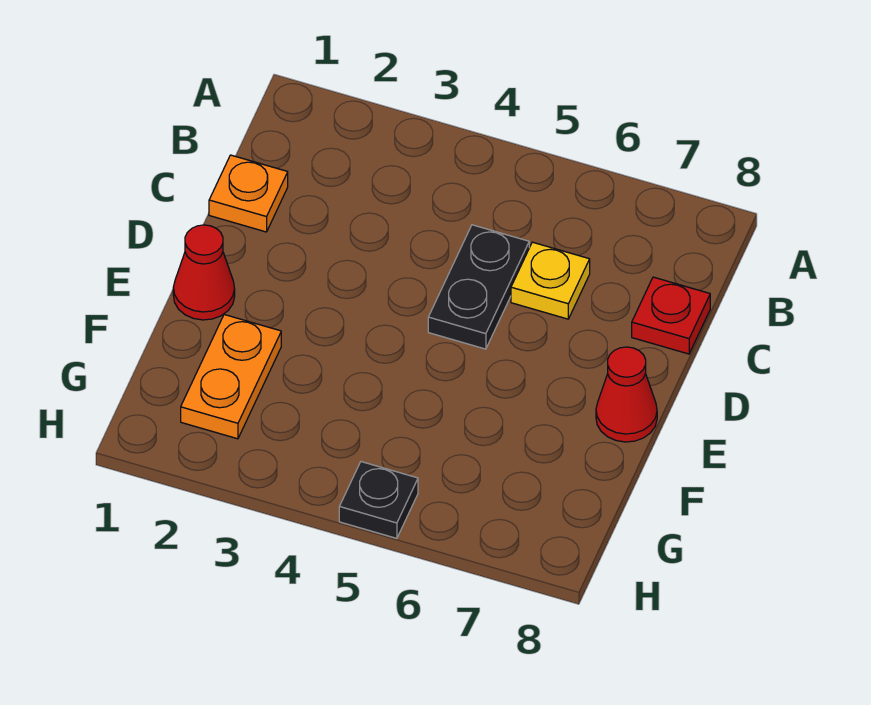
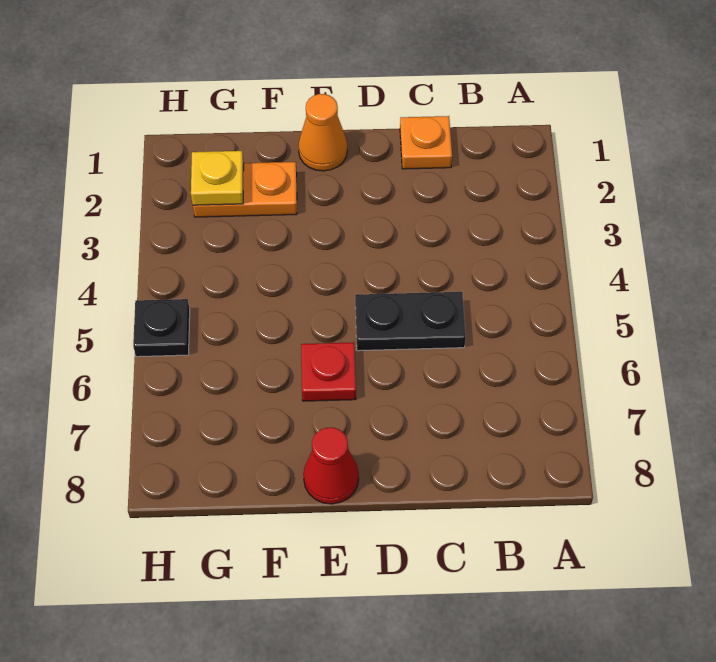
yellow 1x1 plate [511,242,590,319] -> yellow 1x1 plate moved to [191,151,244,205]
red 1x1 plate [632,277,710,354] -> red 1x1 plate moved to [301,342,356,401]
red 1x1 cone [173,225,235,320] -> orange 1x1 cone [298,94,347,171]

